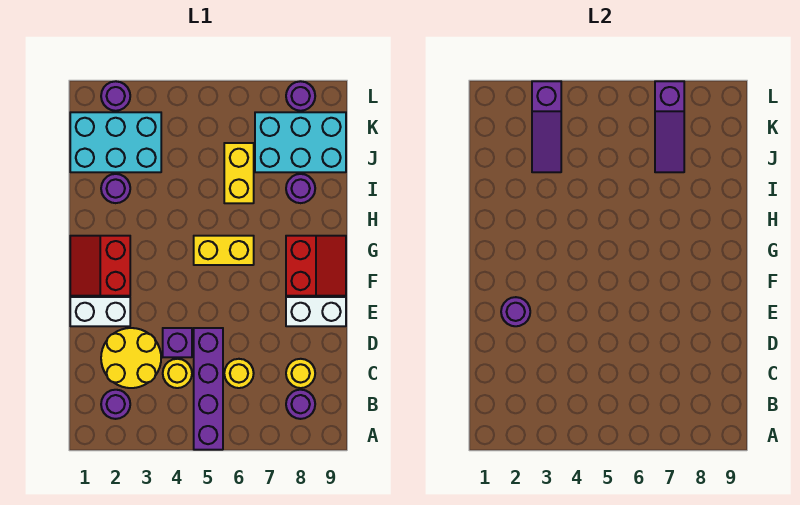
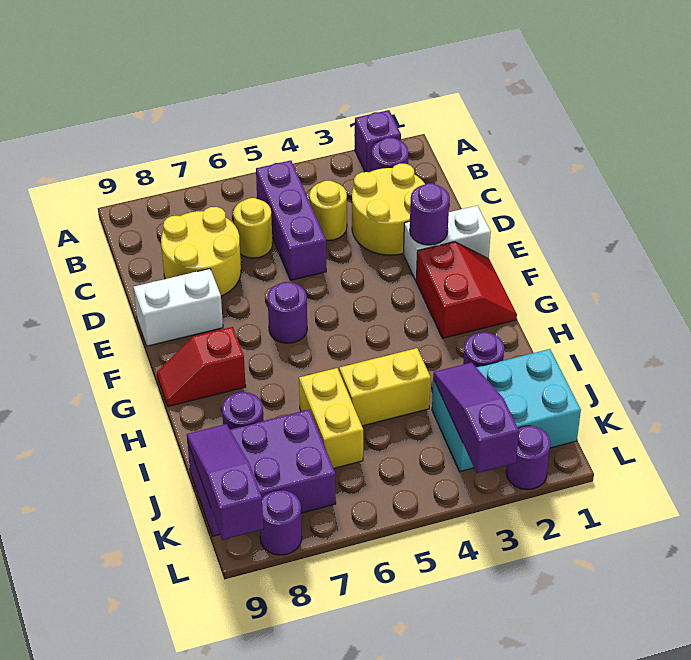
purple 1x4 brick [194,328,223,450] -> purple 1x3 brick [256,160,326,280]
purple 1x1 round brick [286,390,315,419] -> purple 1x1 round brick moved to [268,282,307,343]
yellow 1x1 round brick [286,359,315,388] -> yellow 2x2 round brick [161,207,241,296]
purple 1x1 brick [163,328,192,357] -> purple 1x1 brick moved to [355,110,401,172]
red 2x2 slope [286,236,346,296] -> red 1x2 slope [157,327,246,406]
yellow 1x2 brick [194,236,254,265] -> yellow 1x2 brick moved to [339,348,431,426]
cyan 2x3 brick [255,112,346,172] -> purple 2x3 brick [187,410,336,536]
purple 1x3 slope [655,81,684,172] -> purple 1x3 slope moved to [187,424,263,540]

